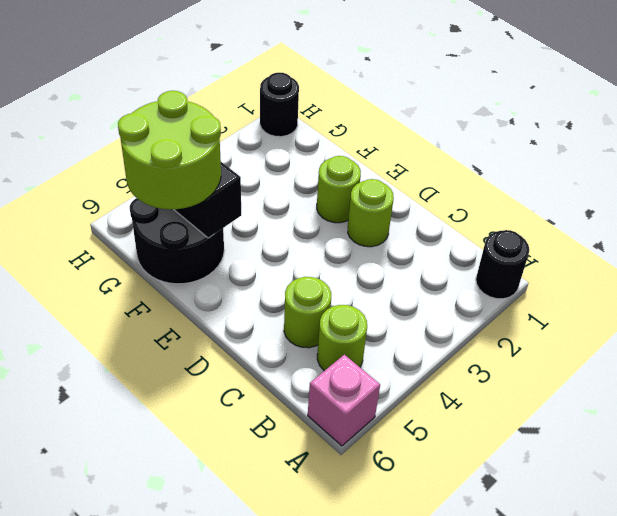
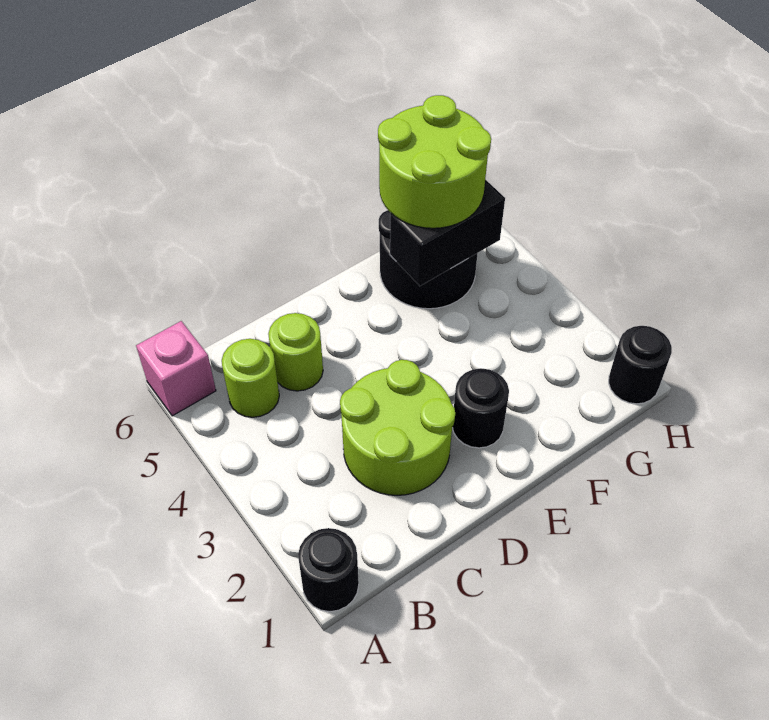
lime 1x1 round brick [348,179,394,247] -> lime 2x2 round brick [340,360,455,495]
lime 1x1 round brick [317,156,361,223] -> black 1x1 round brick [452,368,509,448]

